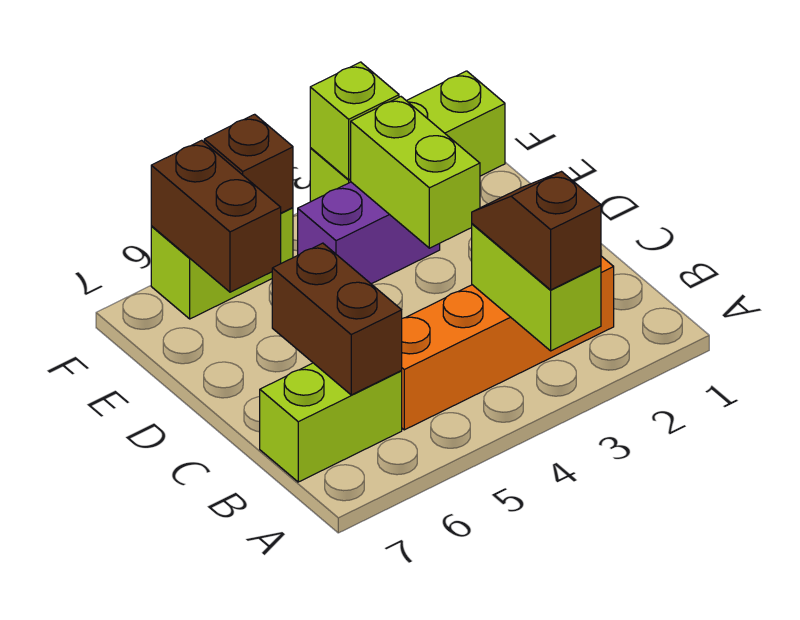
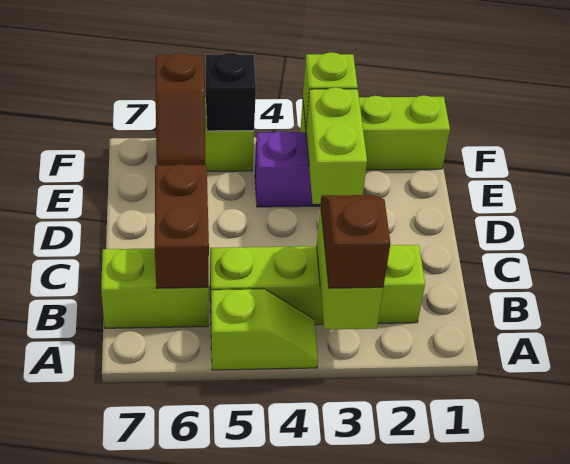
none -> lime 1x2 slope [211,289,318,370]
orange 1x4 brick [401,256,614,430] -> lime 1x4 brick [210,245,425,325]
brown 1x2 brick [151,140,281,292] -> brown 1x2 slope [156,53,205,165]
brown 1x1 brick [204,114,293,213] -> black 1x1 brick [206,53,256,131]

